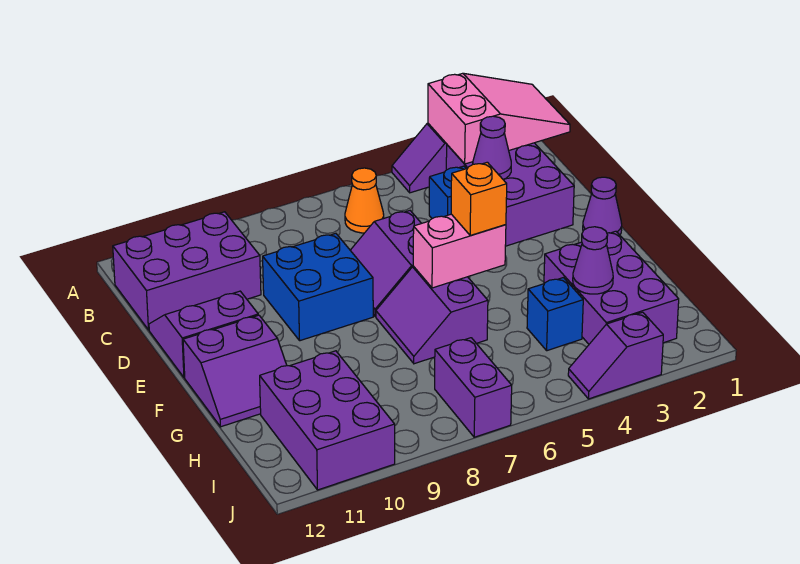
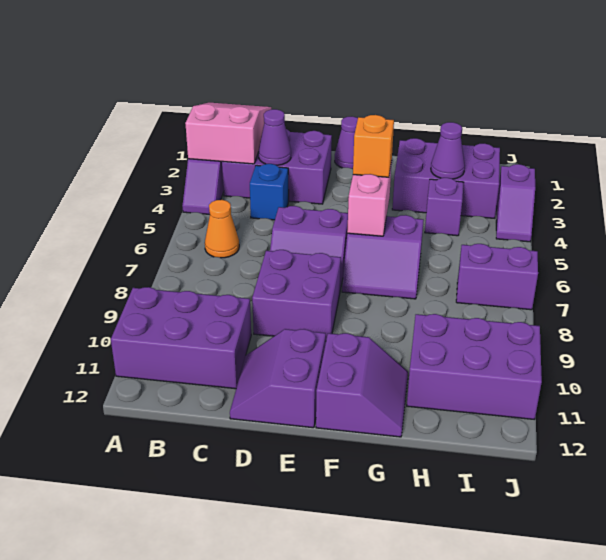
purple 2x3 brick [113,212,261,330] -> purple 2x3 brick turned to [111,287,251,389]
blue 2x2 brick [263,233,373,341] -> purple 2x2 brick [252,250,341,339]
blue 1x1 brick [527,278,583,351] -> purple 1x1 brick [425,178,464,236]

